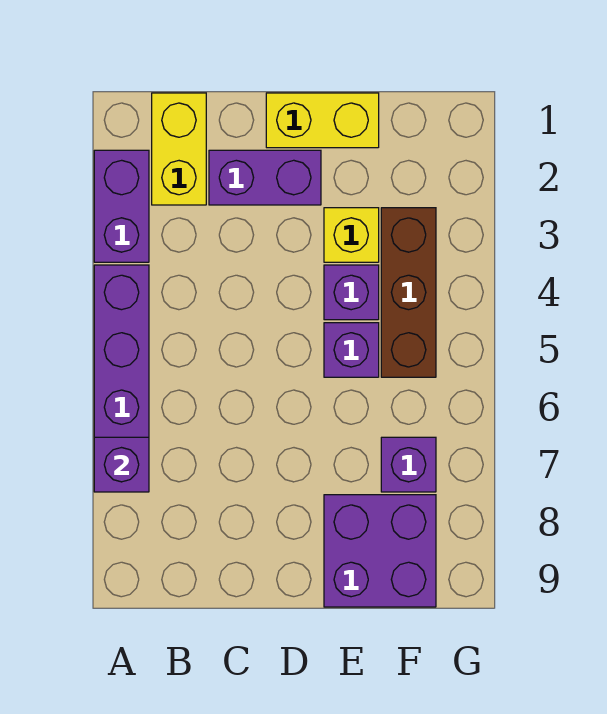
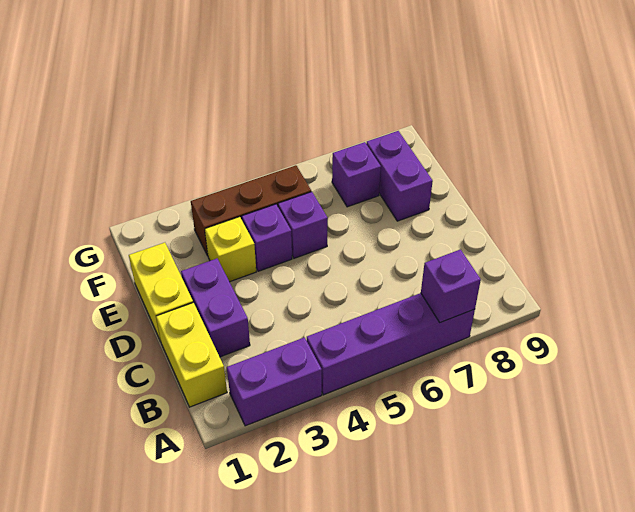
yellow 1x2 brick [152,93,206,205] -> yellow 1x2 brick turned to [156,303,227,407]
purple 2x2 brick [324,495,436,607] -> purple 1x2 brick [366,131,433,221]

